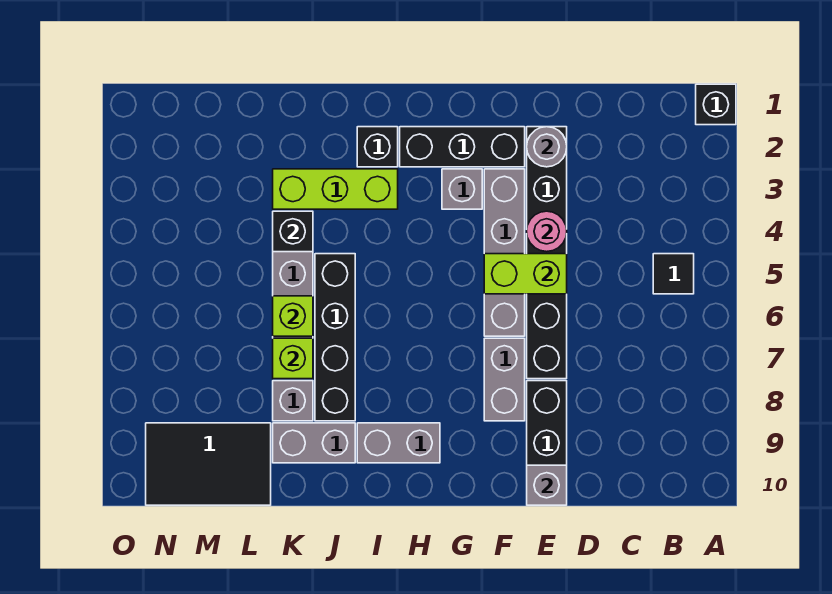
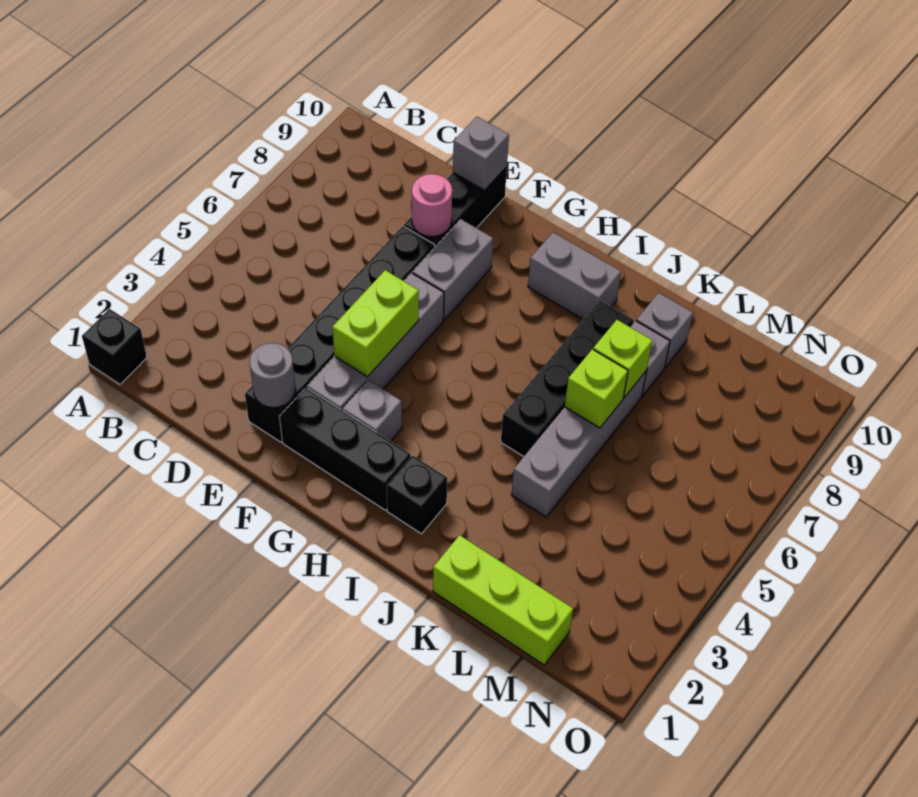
black 1x1 tile [653,254,694,294] -> none
pink 1x1 round brick [527,211,567,252] -> pink 1x1 round brick moved to [412,174,452,237]
lime 1x2 brick [484,254,567,294] -> lime 1x2 brick turned to [332,270,419,377]
lime 1x3 brick [273,169,398,209] -> lime 1x3 brick moved to [433,535,573,665]
grey 1x2 brick [273,423,355,463] -> grey 1x1 brick [636,293,693,367]
black 1x1 brick [273,211,313,252] -> none
black 2x3 tile [146,423,271,505] -> none

